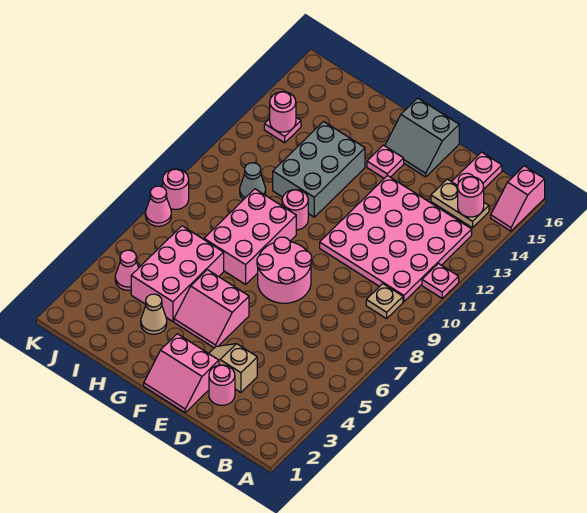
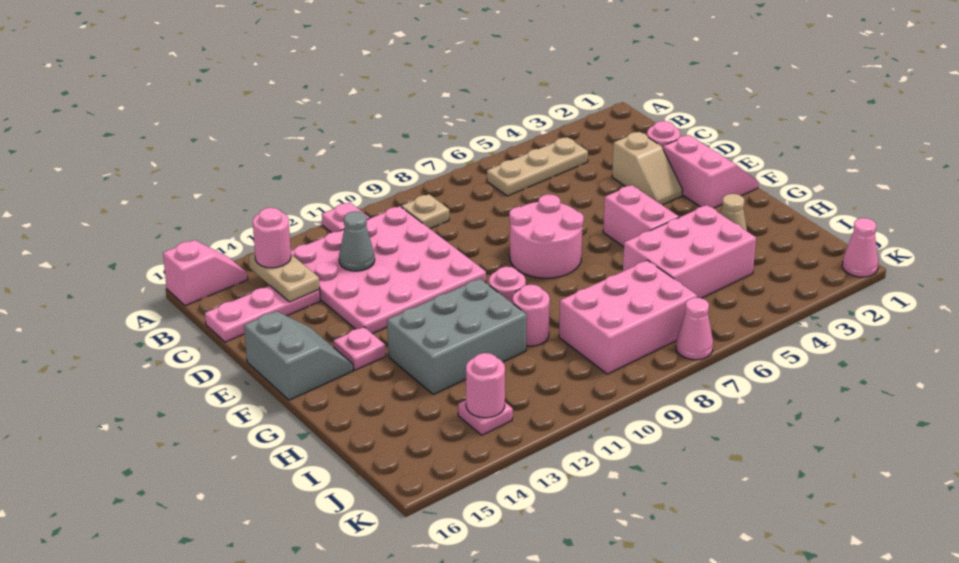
none -> tan 1x3 plate [487,137,588,196]
pink 2x3 brick [204,189,296,284] -> pink 2x3 brick moved to [559,260,697,374]
grey 1x1 cone [240,163,266,200] -> grey 1x1 cone moved to [339,211,375,271]
pink 1x1 cone [115,250,139,290] -> pink 1x1 cone moved to [842,218,878,277]
pink 1x1 round brick [163,169,189,209] -> pink 1x1 round brick moved to [513,285,550,346]

